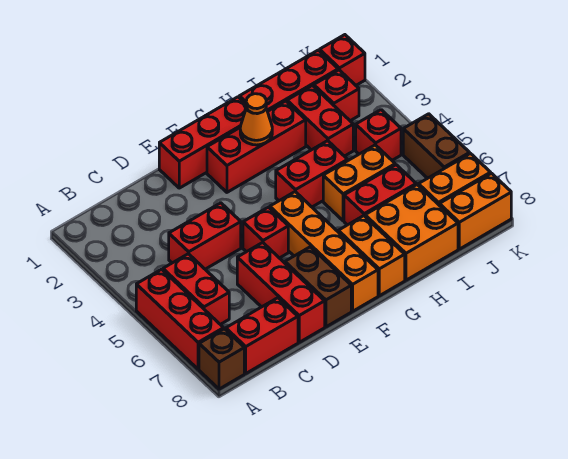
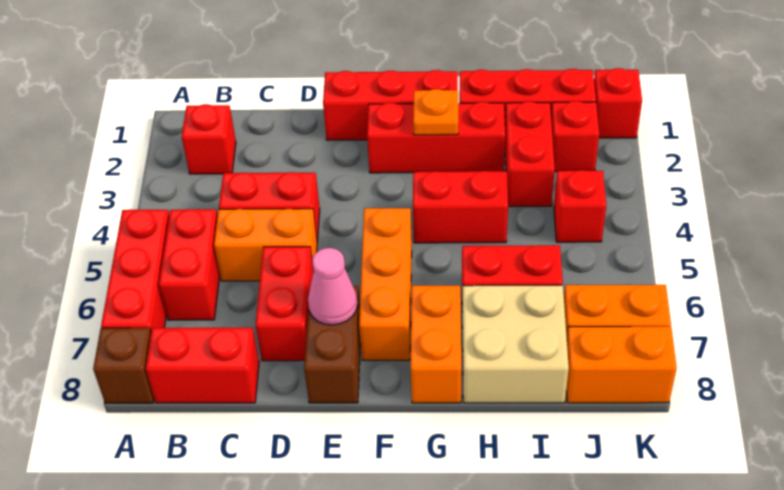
red 1x3 brick [237,243,325,342] -> red 1x2 brick [255,247,314,361]
red 1x1 brick [243,207,288,258] -> red 1x1 brick moved to [182,104,236,174]
none -> pink 1x1 cone [308,248,357,325]
orange 1x4 brick [270,192,378,311] -> orange 1x3 brick [359,208,412,360]
orange 1x1 cone [240,94,272,145] -> orange 1x1 plate [413,89,458,135]
orange 1x2 brick [323,145,395,221] -> orange 1x2 brick moved to [214,209,317,281]
orange 2x2 brick [365,185,458,280] -> tan 2x2 brick [462,285,569,403]
brown 1x2 brick [403,114,470,178] -> none

